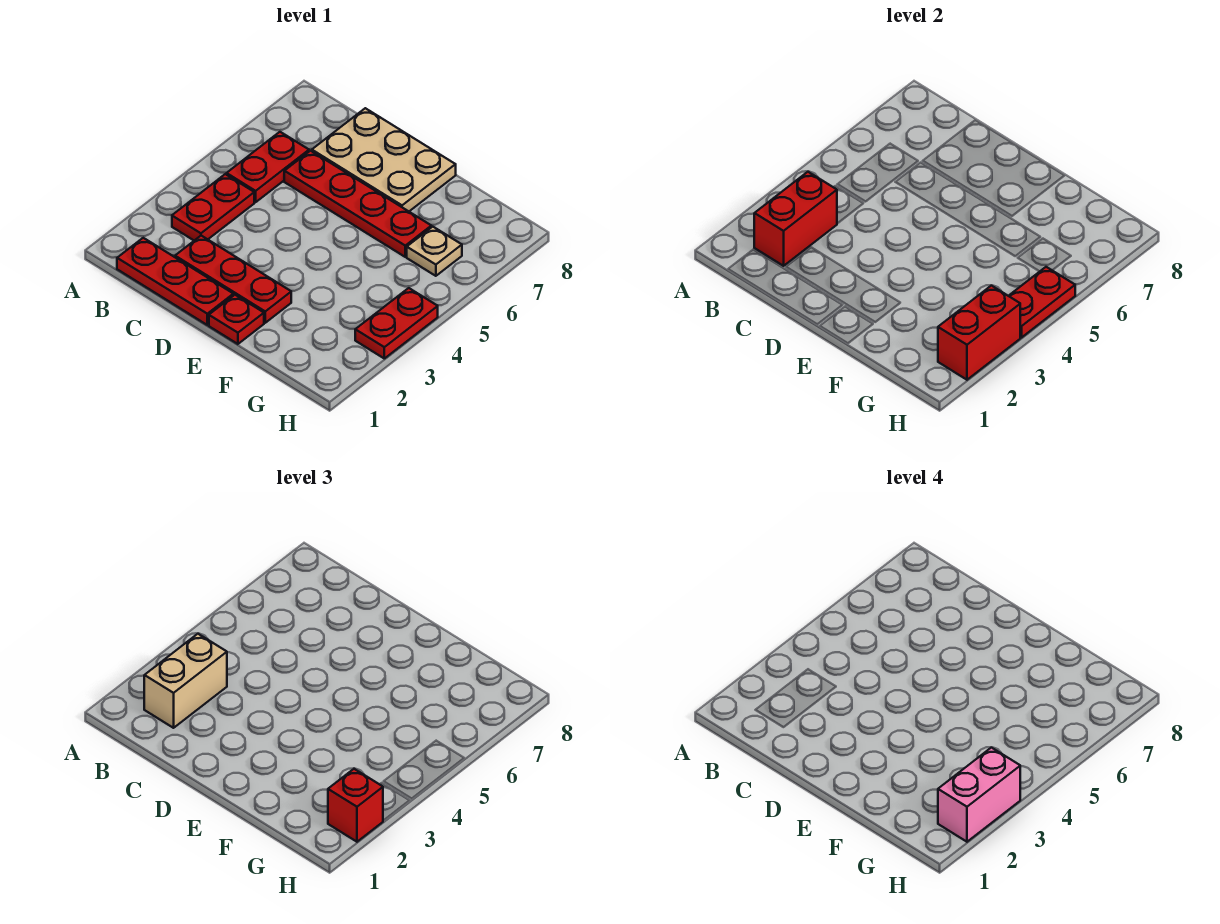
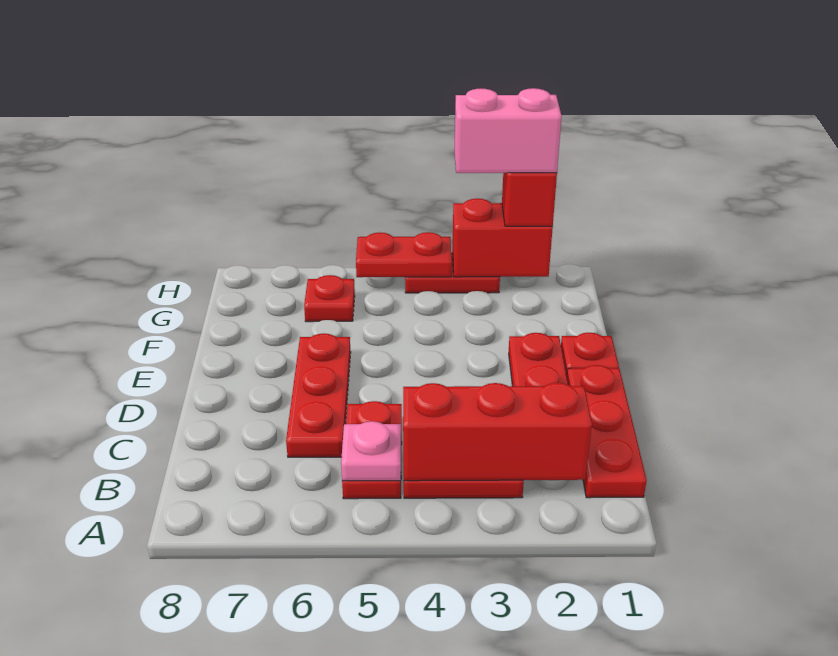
red 1x2 brick [754,172,837,266] -> red 1x3 brick [403,383,592,481]
tan 1x2 brick [144,634,227,728] -> none
red 1x2 plate [227,132,309,202] -> red 1x2 plate turned to [342,401,402,499]
none -> pink 1x1 plate [341,421,401,481]
red 1x4 plate [284,151,431,257] -> red 1x3 plate [286,333,351,457]
tan 2x3 plate [312,108,456,211] -> none
tan 1x1 plate [407,227,462,276] -> red 1x1 plate [304,275,355,322]

